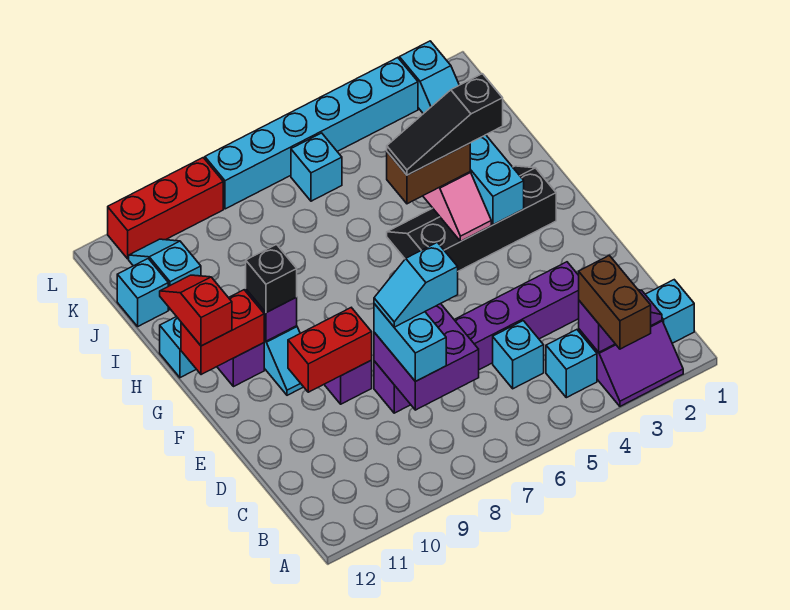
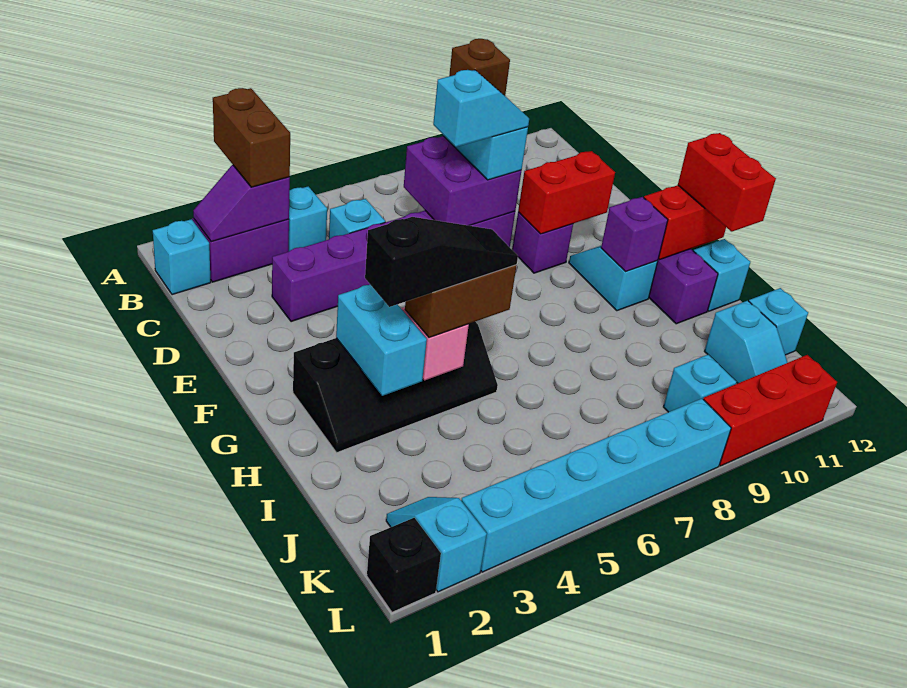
none -> brown 1x1 brick [449,39,510,96]
black 1x1 brick [246,244,297,313] -> black 1x1 brick moved to [367,518,441,612]
red 1x2 slope [160,275,232,346] -> red 1x2 brick [678,133,776,231]
cyan 1x1 brick [291,133,342,201] -> cyan 1x1 brick moved to [664,355,737,412]

